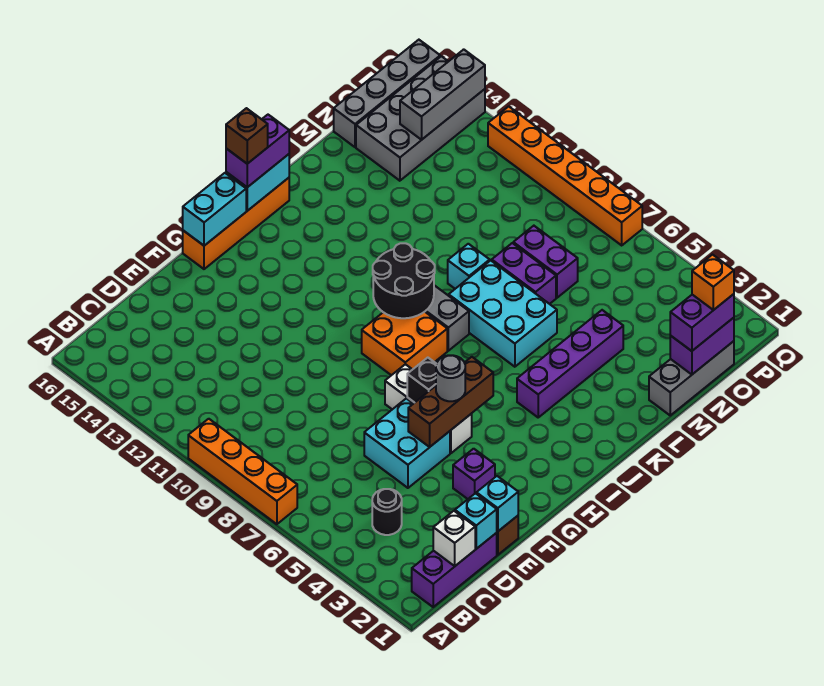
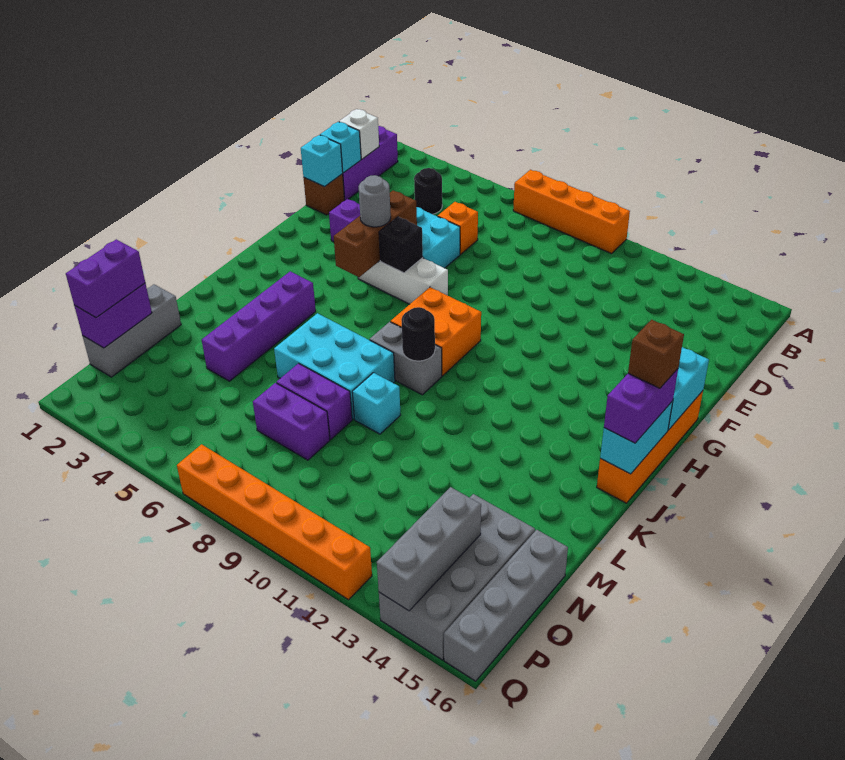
black 2x2 round brick [373,243,435,318] -> black 1x1 round brick [401,307,435,361]
orange 1x1 brick [692,255,734,310] -> orange 1x1 brick moved to [438,202,478,254]

